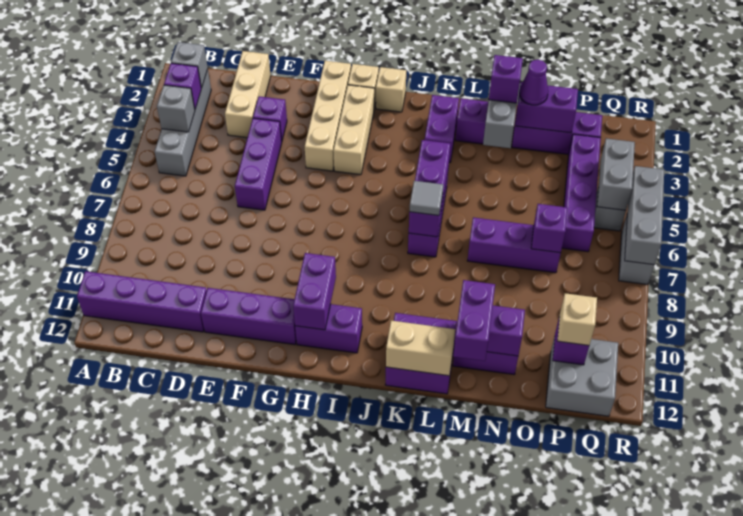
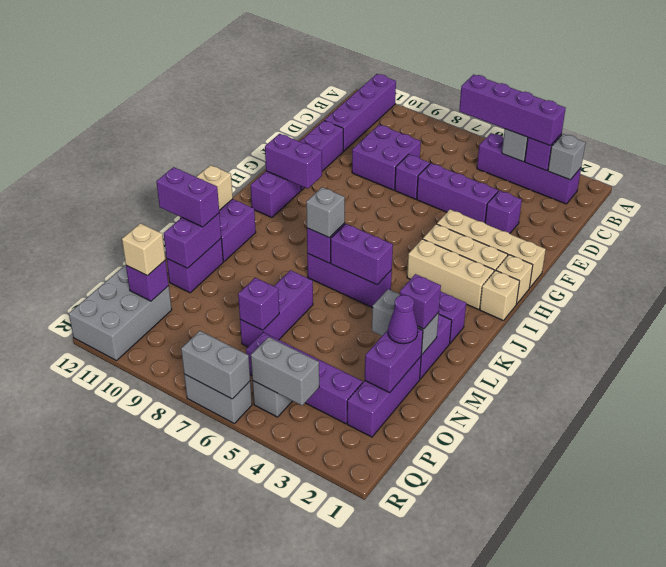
grey 1x4 brick [155,69,211,176] -> purple 1x4 brick [477,133,581,204]
none -> purple 1x4 brick [459,74,566,146]
tan 1x3 brick [225,51,271,138] -> tan 1x3 brick moved to [407,239,494,310]
none -> purple 2x2 brick [352,125,421,190]
none -> purple 1x1 brick [395,154,430,199]
grey 1x1 tile [410,181,443,215] -> grey 1x1 brick [306,187,345,238]
grey 2x2 brick [546,337,618,416] -> grey 2x3 brick [69,265,172,361]
grey 1x3 brick [625,166,664,265] -> grey 1x2 brick [181,331,250,399]

